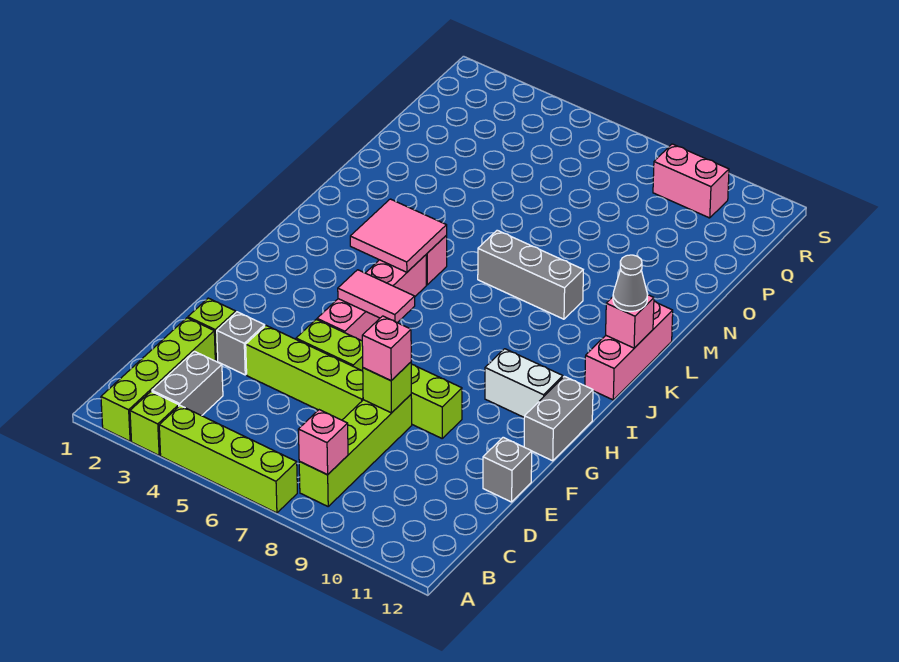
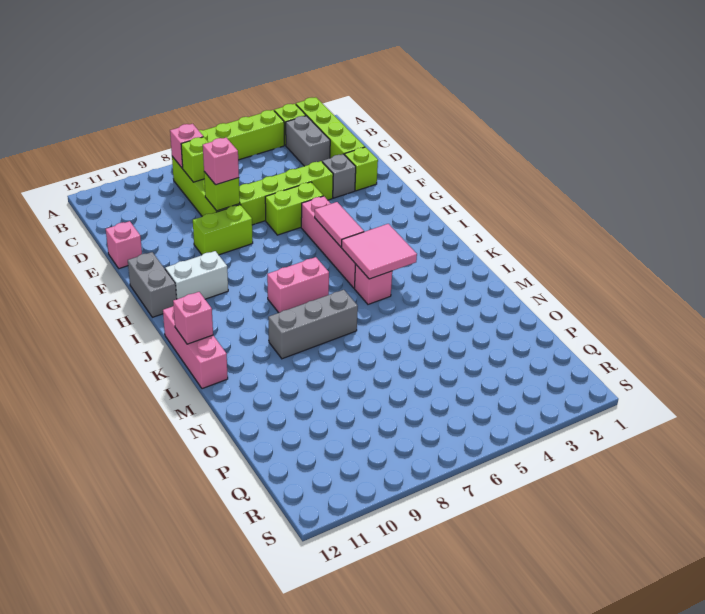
none -> lime 1x1 brick [181,137,209,182]
grey 1x1 brick [483,437,532,502] -> pink 1x1 brick [106,221,142,269]
pink 1x2 tile [338,270,415,323] -> pink 1x2 tile turned to [315,202,364,247]
grey 1x1 cone [613,255,648,311] -> none
pink 1x2 brick [653,144,729,218] -> pink 1x2 brick moved to [267,257,329,313]

